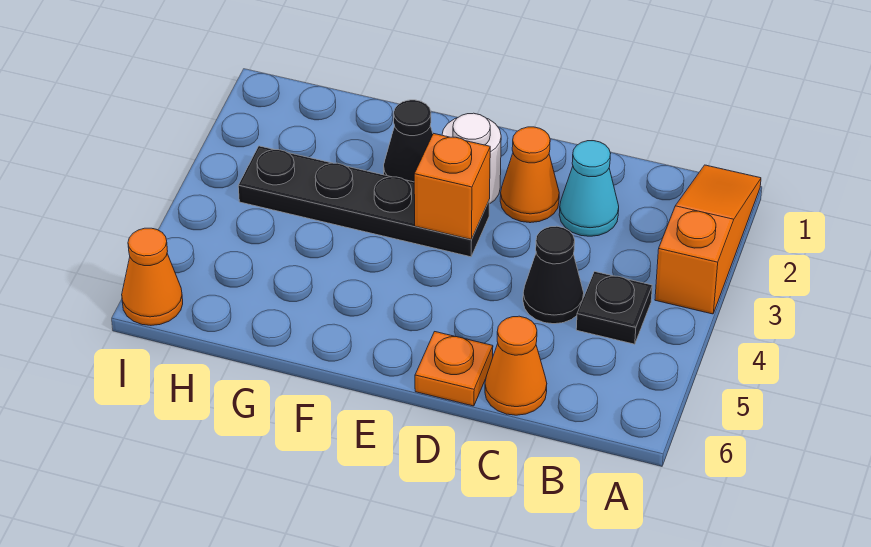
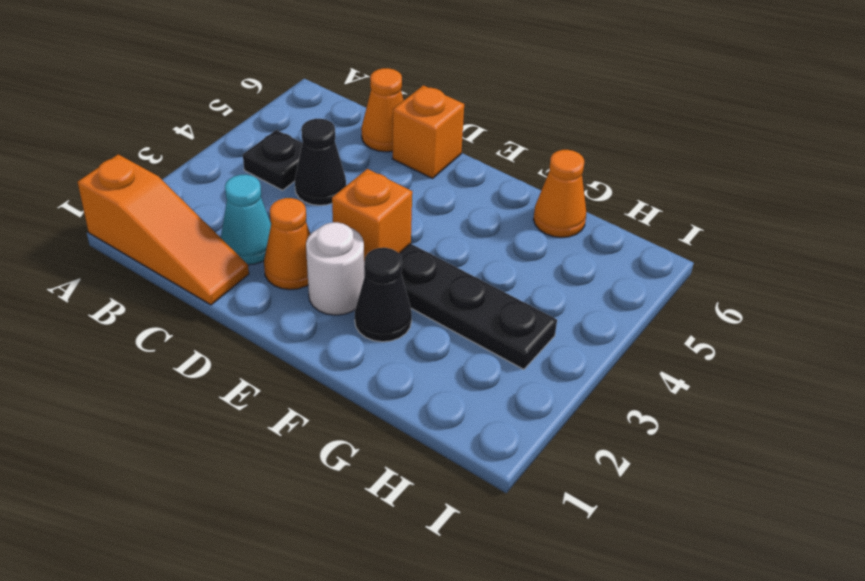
orange 1x3 slope [655,165,761,314] -> orange 1x3 slope turned to [78,154,249,305]
orange 1x1 plate [415,332,493,406] -> orange 1x1 brick [392,85,464,178]
orange 1x1 cone [122,228,183,325] -> orange 1x1 cone moved to [533,150,586,238]

